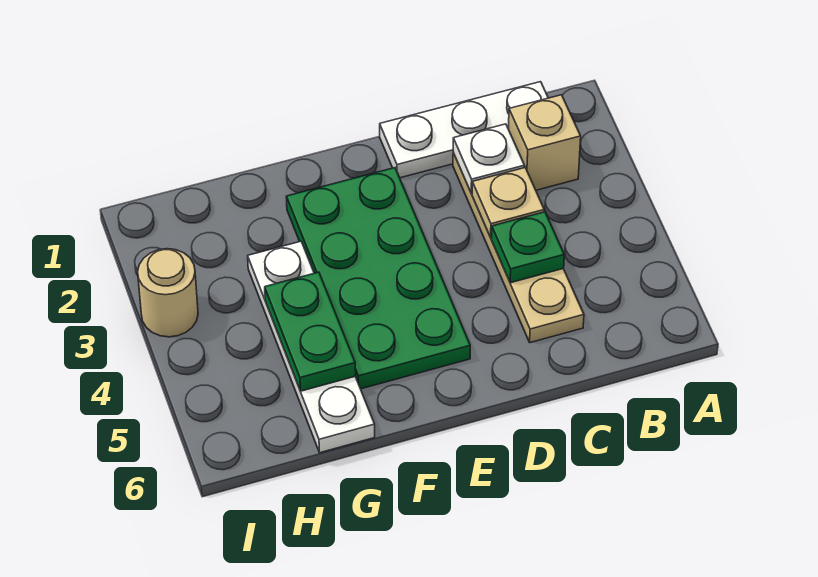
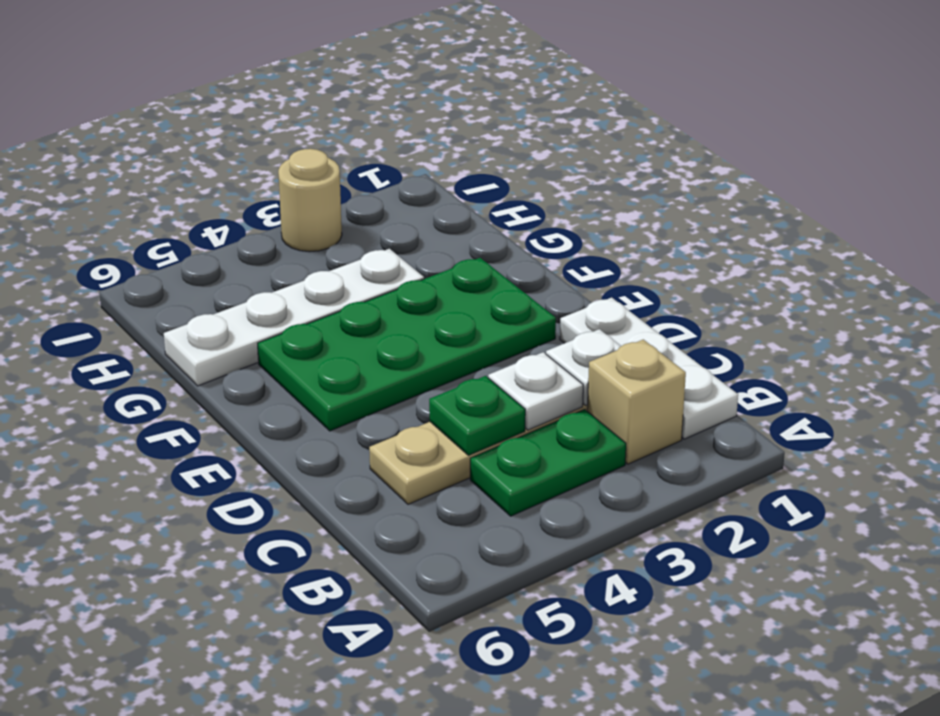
tan 1x1 plate [472,168,544,238] -> white 1x1 plate [488,352,583,430]
green 1x2 plate [265,272,356,391] -> green 1x2 plate moved to [470,409,626,516]

